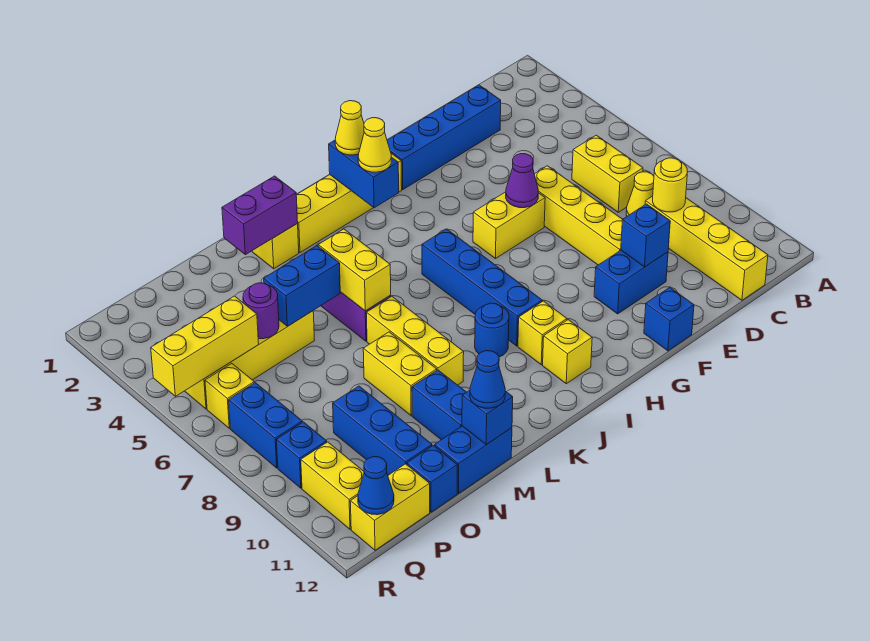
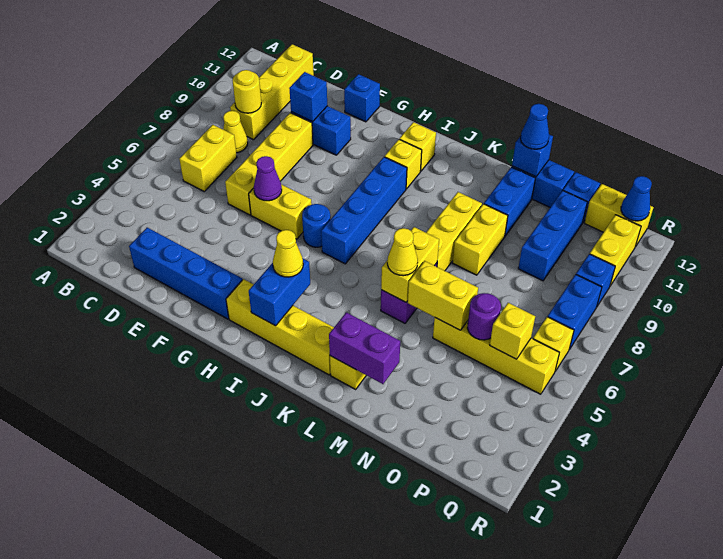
yellow 1x1 cone [335,101,364,155] -> yellow 1x1 cone moved to [387,228,418,276]
blue 1x1 round brick [475,303,509,357] -> blue 1x1 round brick moved to [302,204,330,247]
blue 1x2 brick [264,246,340,326] -> yellow 1x2 brick [408,261,478,330]
yellow 1x3 brick [151,296,259,396] -> yellow 1x1 brick [490,303,535,359]

